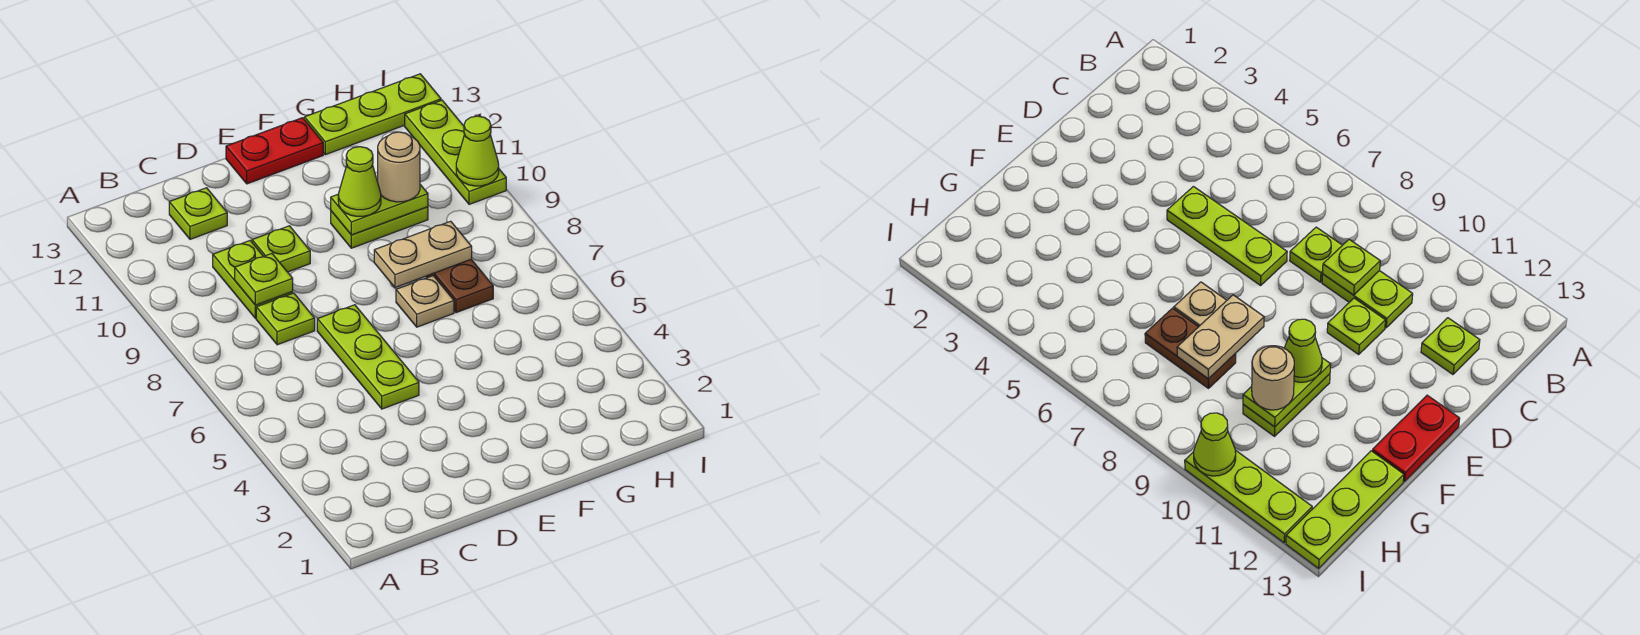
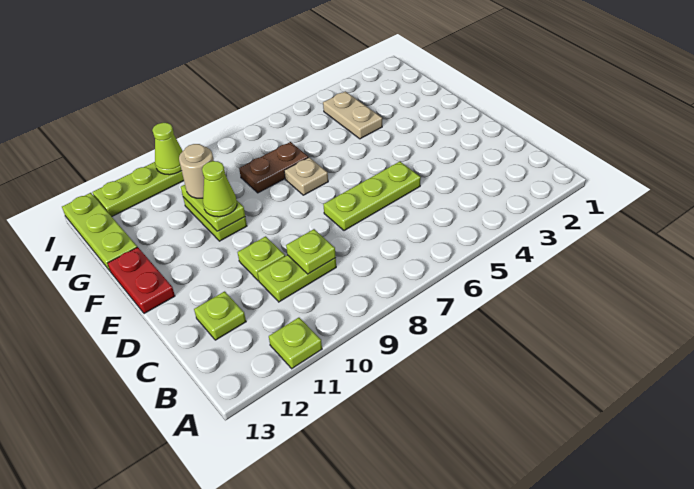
lime 1x1 plate [256,293,315,345] -> lime 1x1 plate moved to [269,318,322,369]
tan 1x2 plate [374,221,472,288] -> tan 1x2 plate moved to [323,91,382,139]

